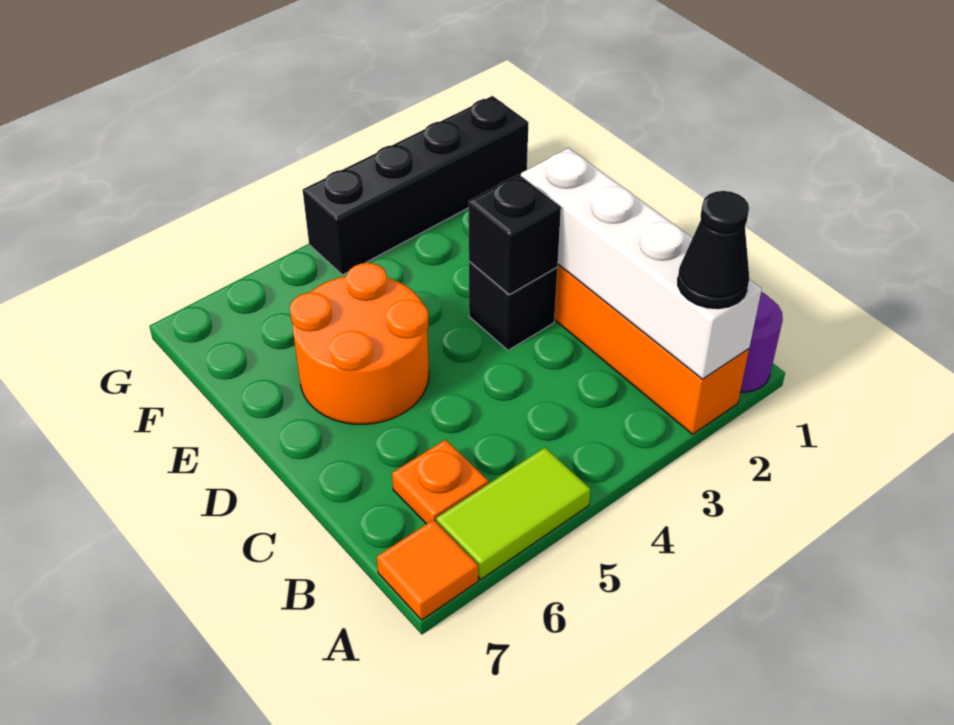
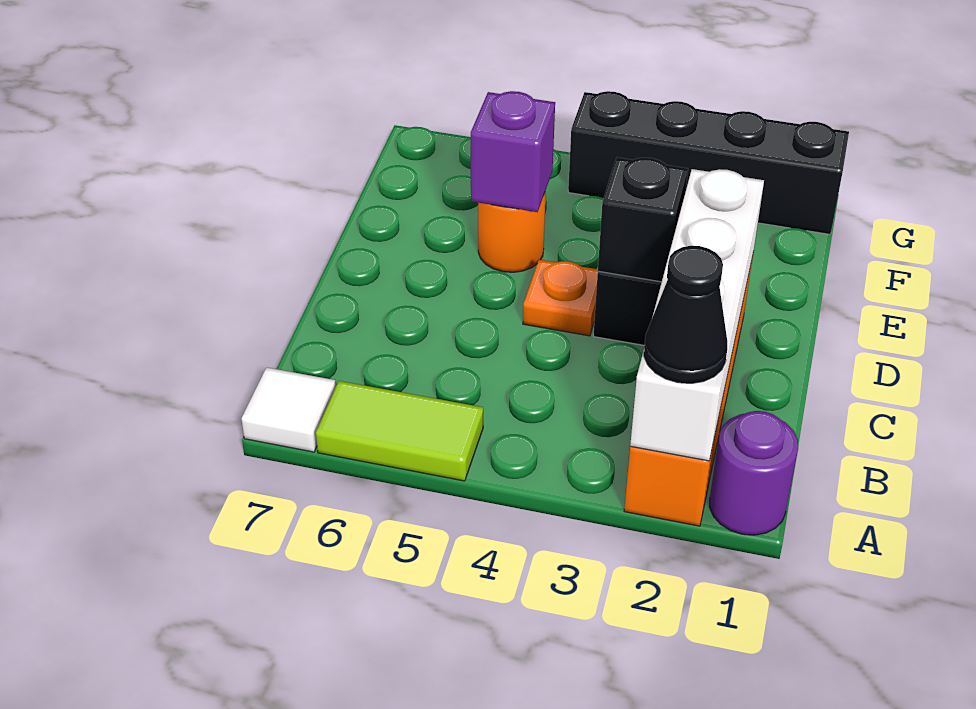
orange 1x1 tile [377,520,478,620] -> white 1x1 tile [241,367,336,452]
orange 1x1 plate [392,440,488,524] -> orange 1x1 plate moved to [523,260,598,336]
orange 2x2 round brick [290,263,429,424] -> orange 1x1 round brick [478,191,546,272]
none -> purple 1x1 brick [471,91,555,212]

